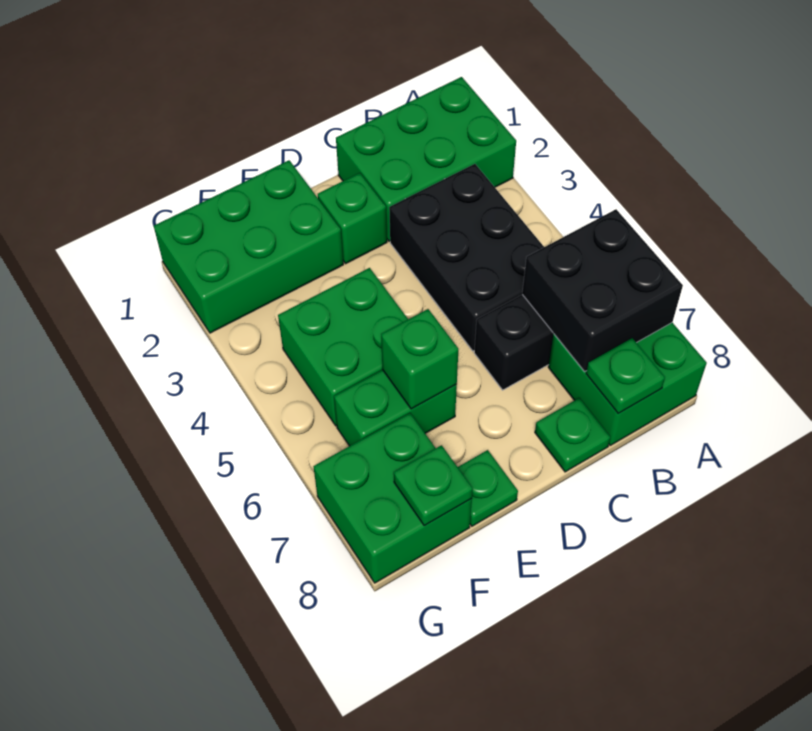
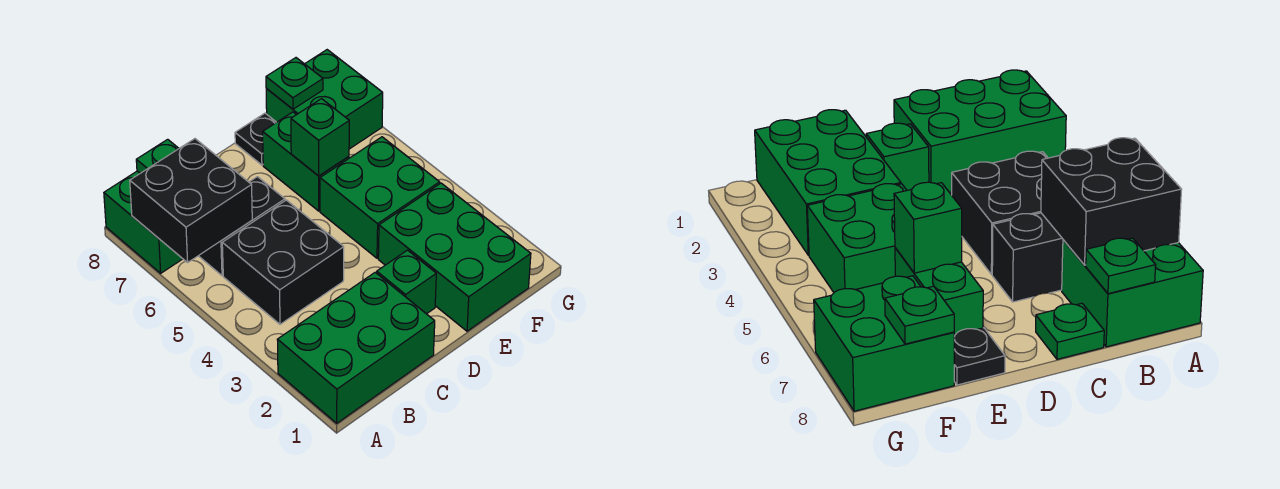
black 2x3 brick [389,164,544,351] -> black 2x2 brick [222,200,344,324]
green 2x3 brick [154,160,343,333] -> green 2x3 brick turned to [378,183,531,331]
green 1x2 brick [334,370,457,446] -> green 1x2 brick turned to [263,112,349,211]
green 1x1 plate [458,450,518,526] -> black 1x1 plate [235,113,276,165]

